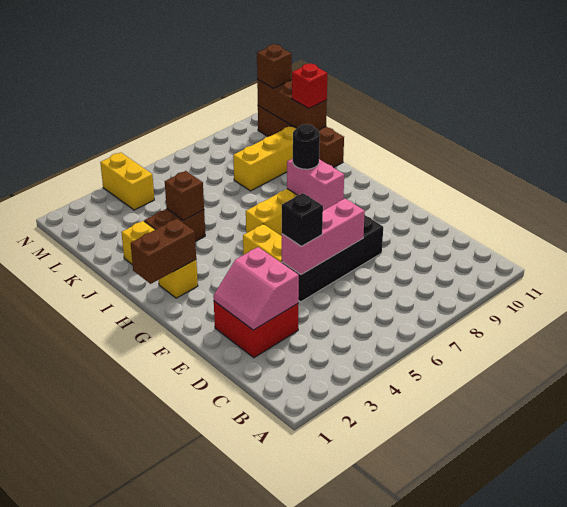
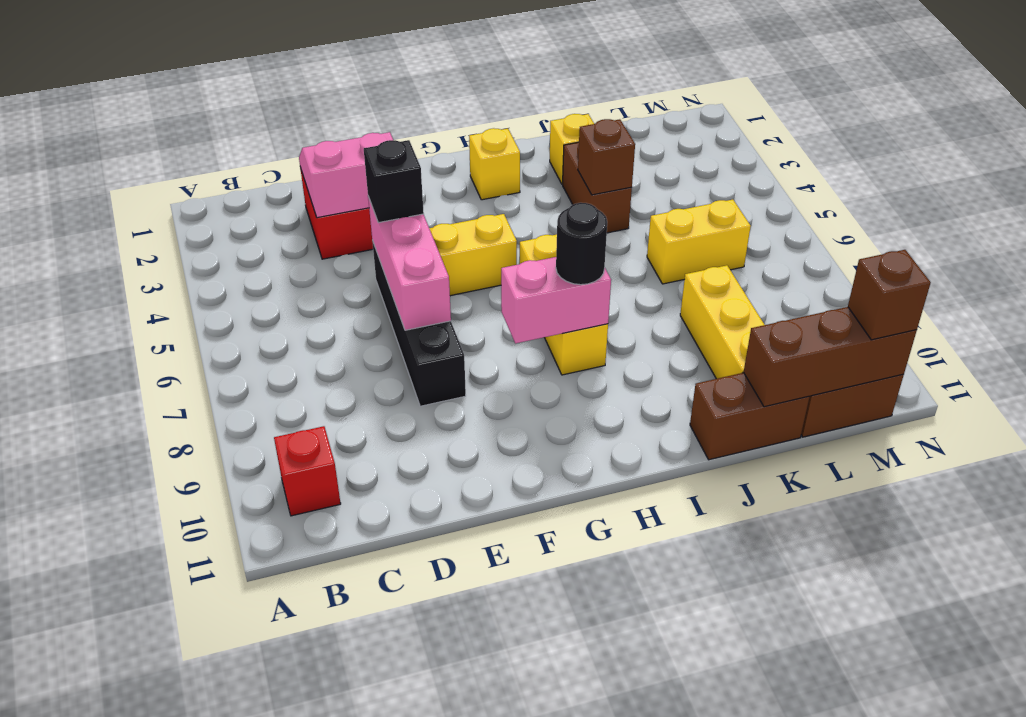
brown 1x2 brick [131,219,196,284] -> none
red 1x1 brick [292,64,327,108] -> red 1x1 brick moved to [274,426,341,516]
yellow 1x2 brick [100,152,154,210] -> yellow 1x2 brick moved to [647,200,751,284]

